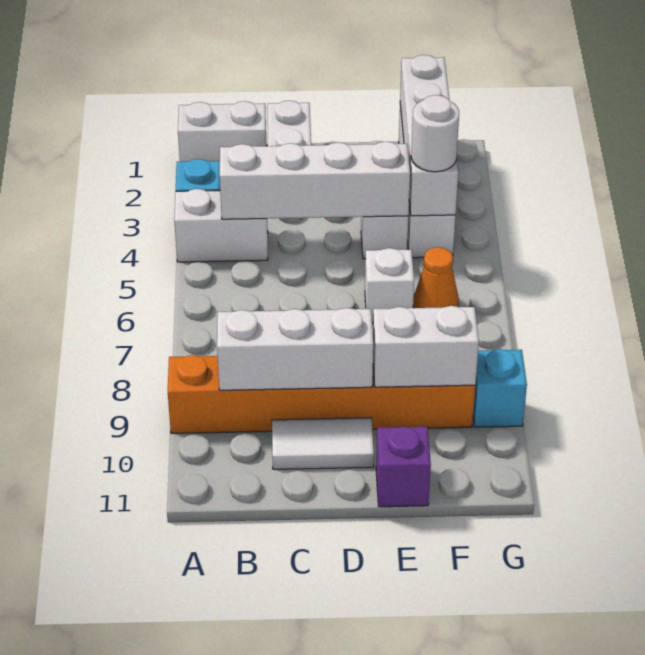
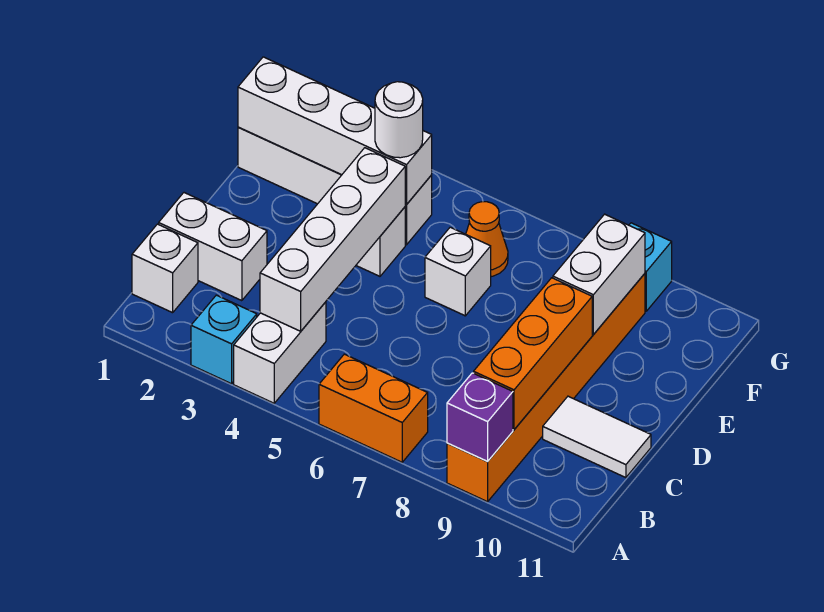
white 1x2 brick [178,101,266,162] -> white 1x1 brick [132,224,198,313]
none -> orange 1x2 brick [319,354,428,462]
white 1x3 brick [217,308,373,390] -> orange 1x3 brick [474,278,592,430]
white 1x2 tile [272,418,374,469] -> white 1x2 tile turned to [543,396,651,478]
purple 1x1 brick [376,426,431,507] -> purple 1x1 brick moved to [447,373,513,462]

